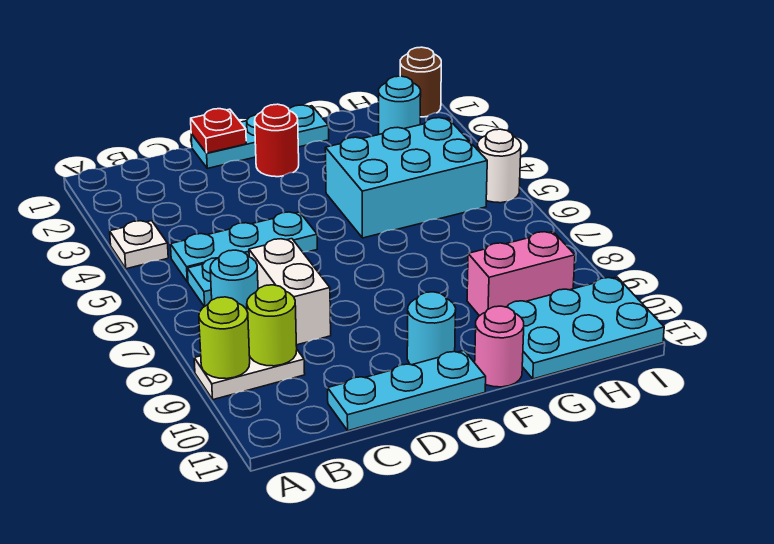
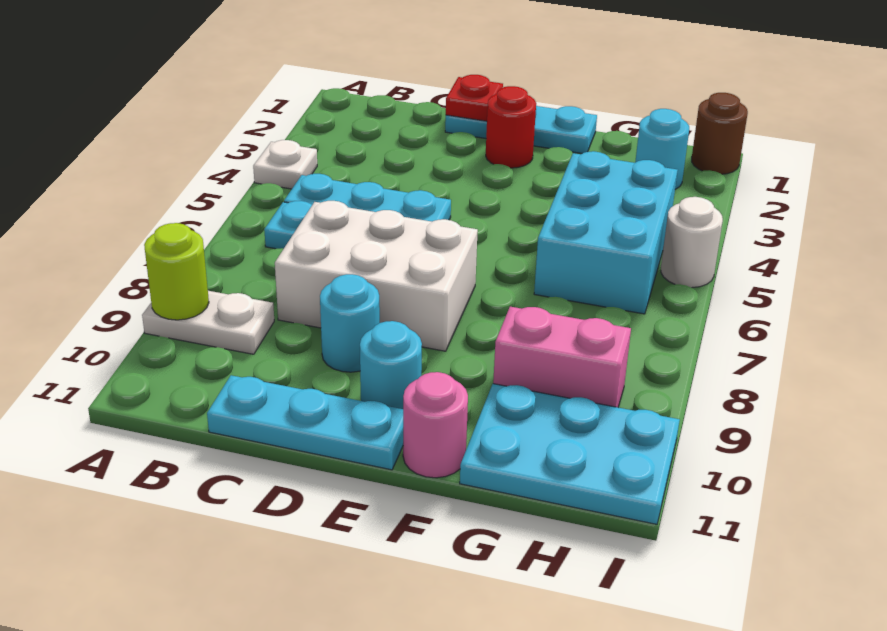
cyan 1x1 round brick [210,250,258,310] -> cyan 1x1 round brick moved to [320,274,380,372]
lime 1x1 round brick [247,285,297,366] -> none
white 1x2 brick [249,239,331,345] -> white 2x3 brick [275,201,478,351]
cyan 2x3 brick [325,118,487,238] -> cyan 2x3 brick turned to [534,151,678,314]

